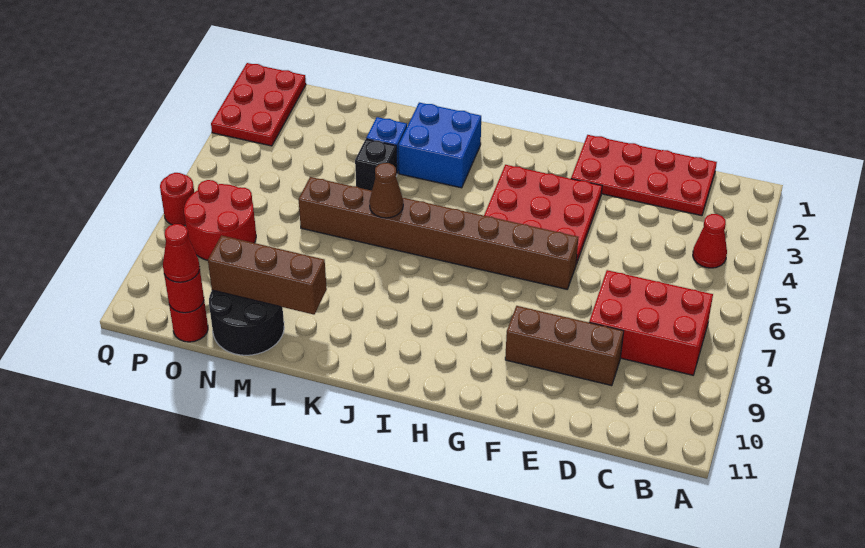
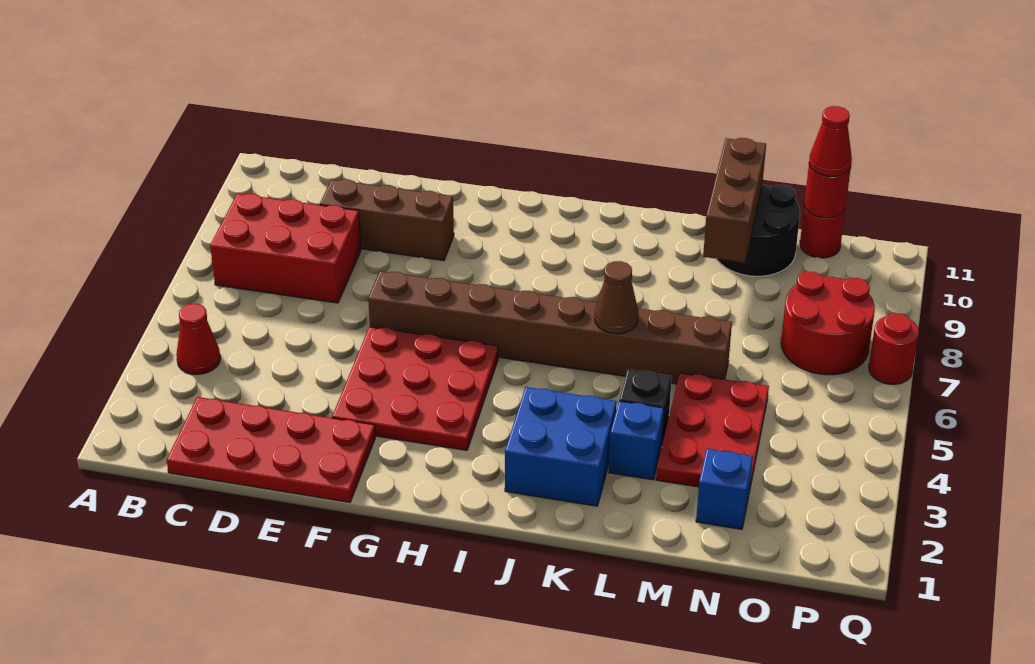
brown 1x3 brick [208,236,327,315] -> brown 1x3 brick turned to [703,138,766,263]
none -> blue 1x1 brick [696,449,753,529]
red 2x3 plate [211,63,306,146] -> red 2x3 plate moved to [656,373,769,492]

